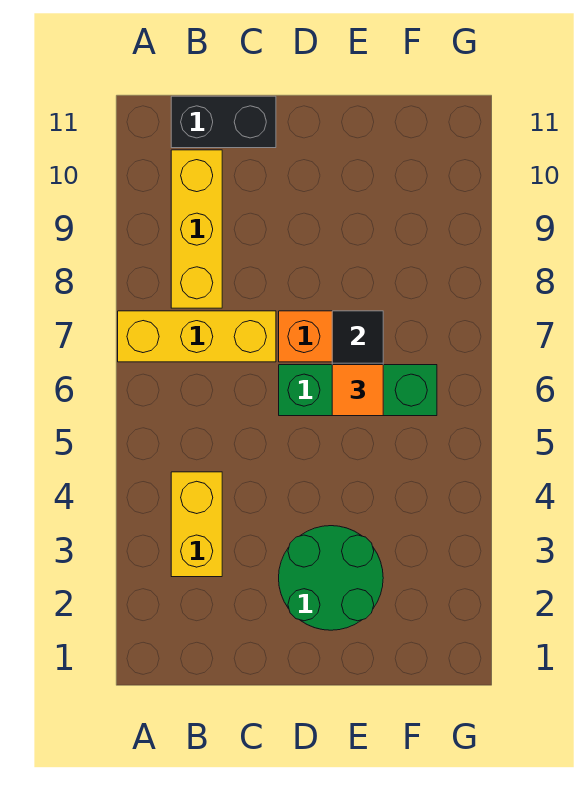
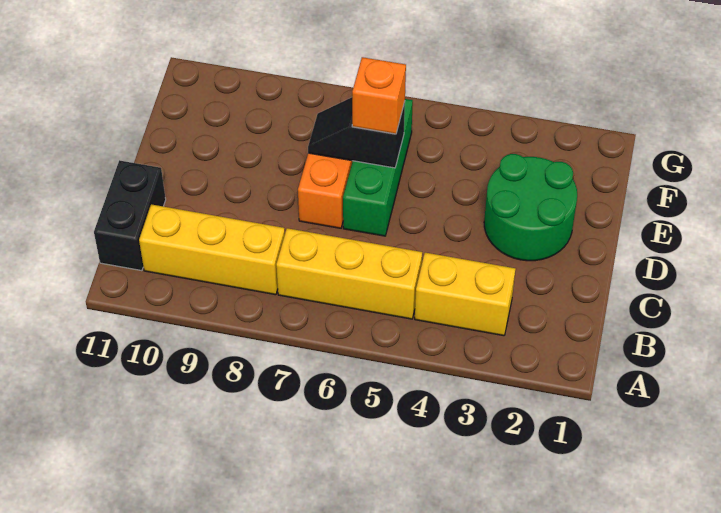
yellow 1x3 brick [118,311,276,362] -> yellow 1x3 brick turned to [276,228,422,319]
orange 1x1 tile [332,365,383,416] -> orange 1x1 brick [352,57,406,134]

